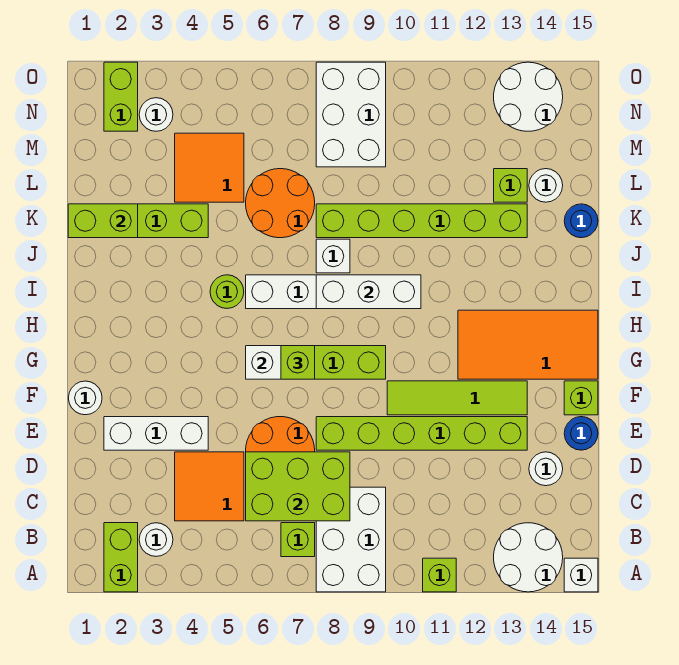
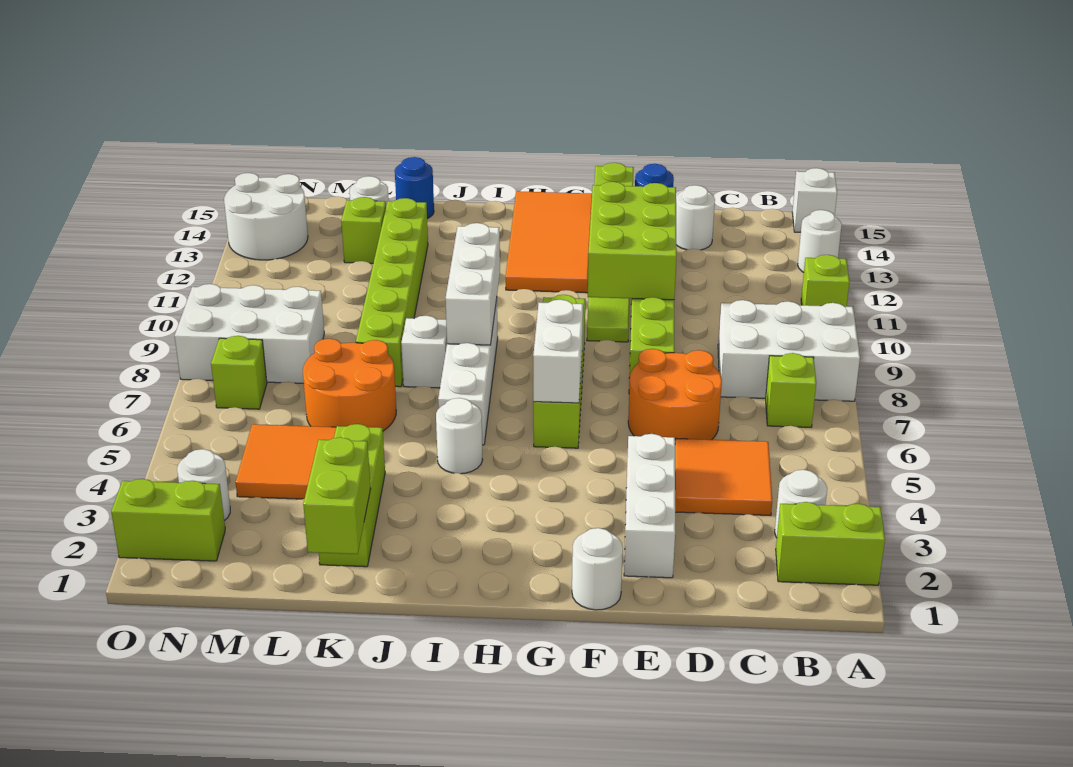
white 2x2 round brick [494,523,563,592] -> white 1x1 round brick [798,210,842,272]
lime 2x3 brick [246,452,350,521] -> lime 2x3 brick moved to [588,182,677,300]
lime 1x1 brick [281,346,315,379] -> lime 1x1 brick moved to [211,336,267,409]
lime 1x1 round brick [210,275,244,308] -> white 1x1 round brick [436,398,483,474]

